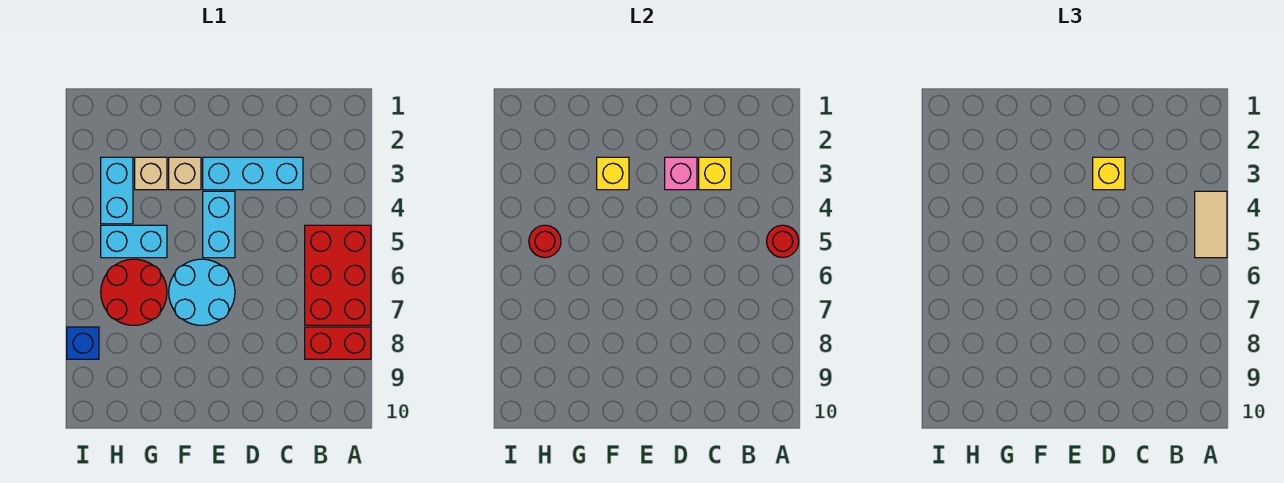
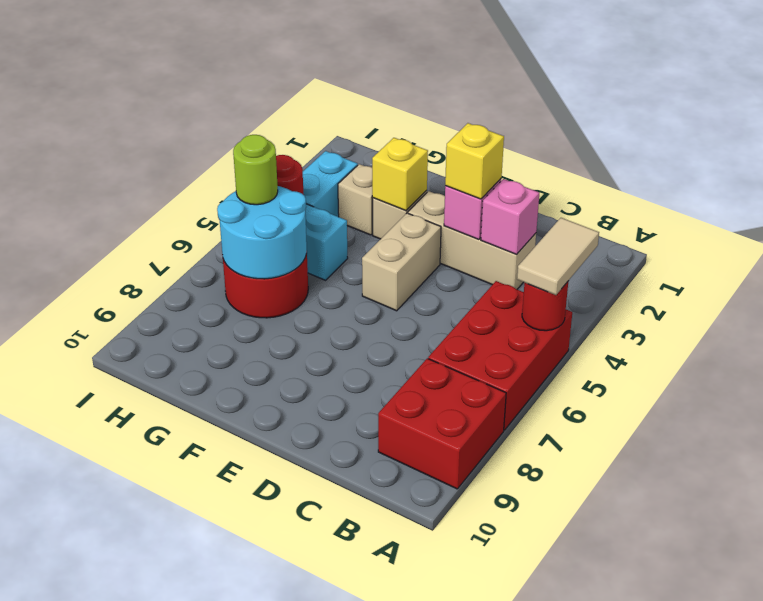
red 1x2 brick [305,327,371,359] -> red 2x2 brick [378,358,506,489]
cyan 1x3 brick [203,157,303,190] -> tan 1x3 brick [408,191,536,289]
yellow 1x1 brick [699,157,731,190] -> pink 1x1 brick [481,179,539,255]
cyan 1x2 brick [203,191,235,258] -> tan 1x2 brick [362,213,441,311]
cyan 2x2 round brick [169,259,235,325] -> cyan 2x2 round brick moved to [217,186,307,279]
none -> lime 1x1 round brick [233,135,278,205]
blue 1x1 brick [67,327,99,359] -> none

